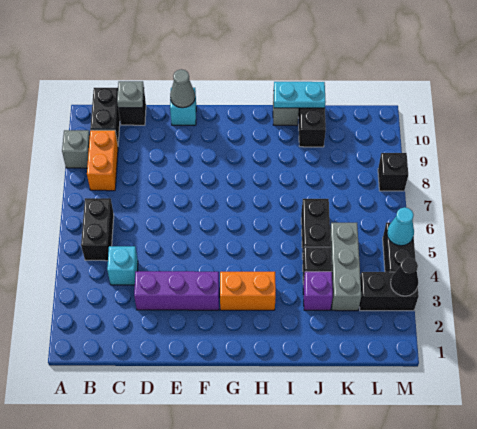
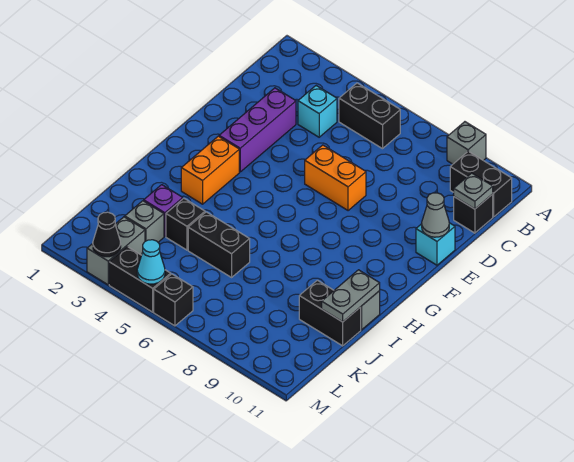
orange 1x2 brick [87,130,118,191] -> orange 1x2 brick moved to [305,145,366,211]
cyan 1x2 plate [274,82,326,108] -> grey 1x2 plate [322,270,380,322]
grey 1x3 brick [330,223,361,311] -> grey 1x1 brick [125,201,164,242]
black 1x2 brick [359,272,419,311] -> grey 1x2 brick [87,217,145,285]
black 1x1 brick [378,153,408,191] -> black 1x1 brick moved to [154,274,193,326]

